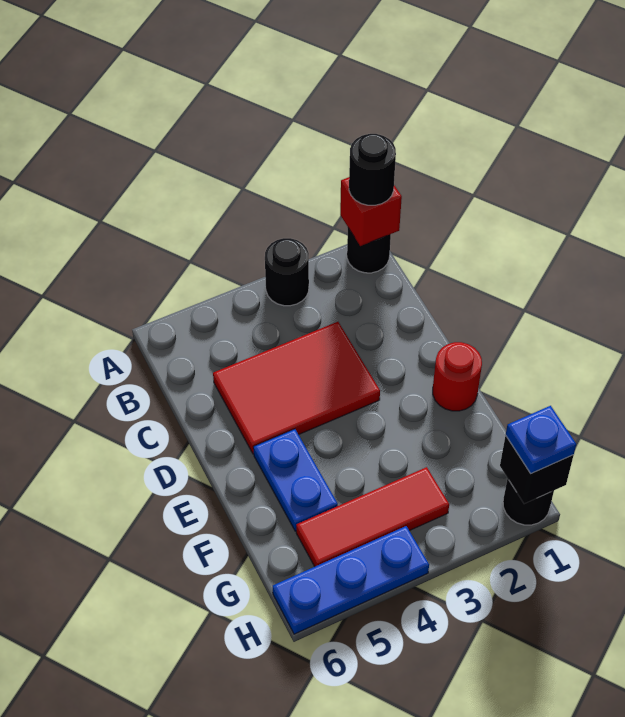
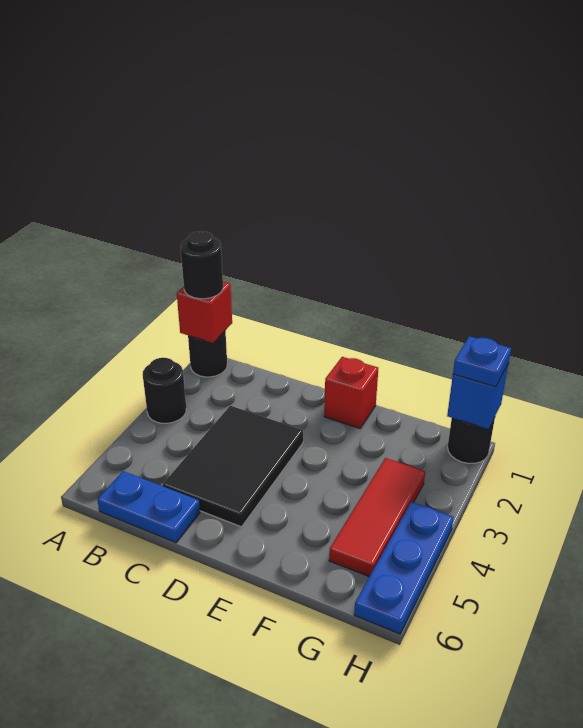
red 2x3 tile [213,322,380,454] -> black 2x3 tile [163,406,303,527]
red 1x1 round brick [433,342,482,411] -> red 1x1 brick [324,357,378,428]
blue 1x2 plate [253,429,338,531] -> blue 1x2 plate moved to [97,471,200,543]
black 1x1 brick [500,436,574,504] -> blue 1x1 brick [447,363,509,429]

